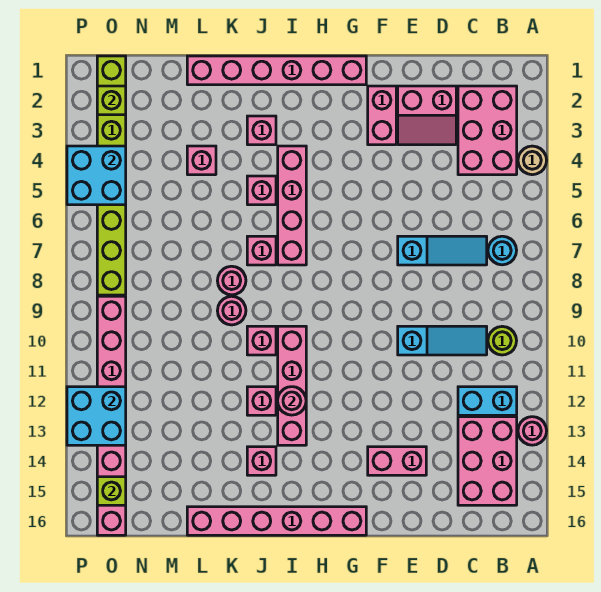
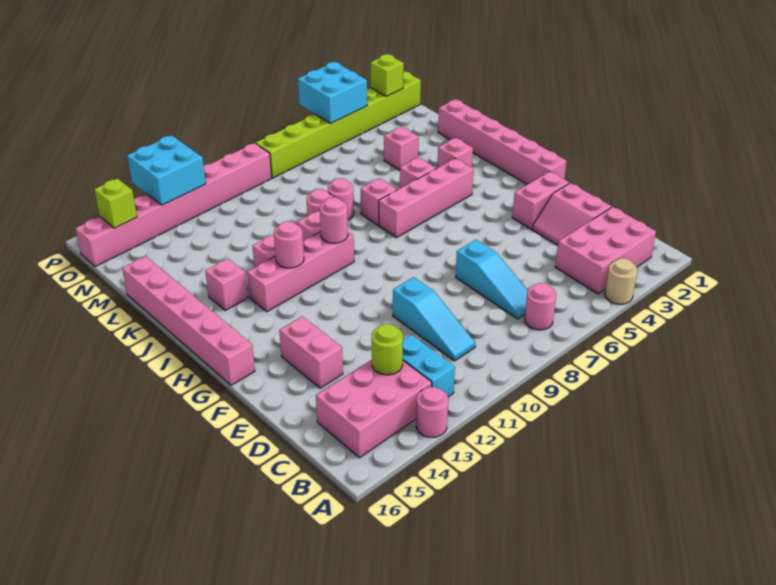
cyan 1x1 round brick [488,236,517,265] -> pink 1x1 round brick [525,283,556,330]
lime 1x1 round brick [488,326,517,355] -> lime 1x1 round brick moved to [372,324,403,375]
none -> pink 1x1 round brick [320,197,348,243]

